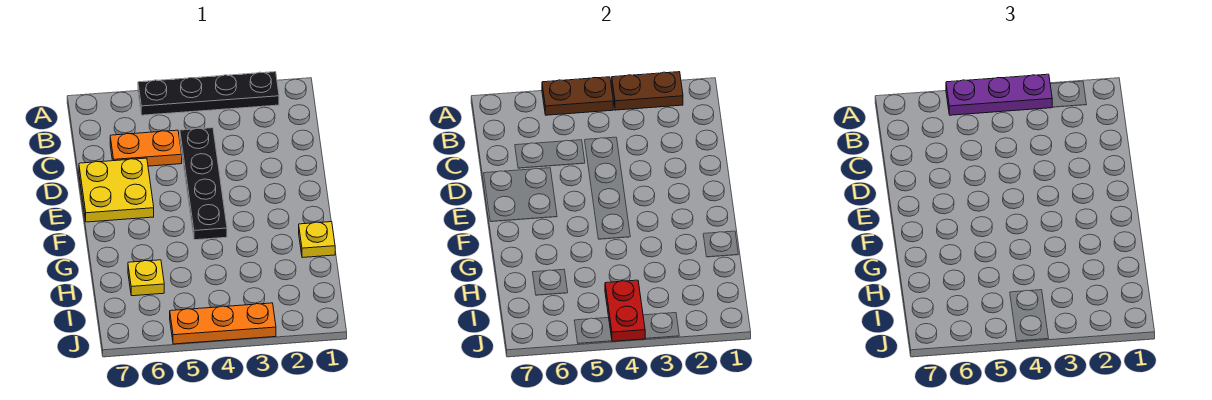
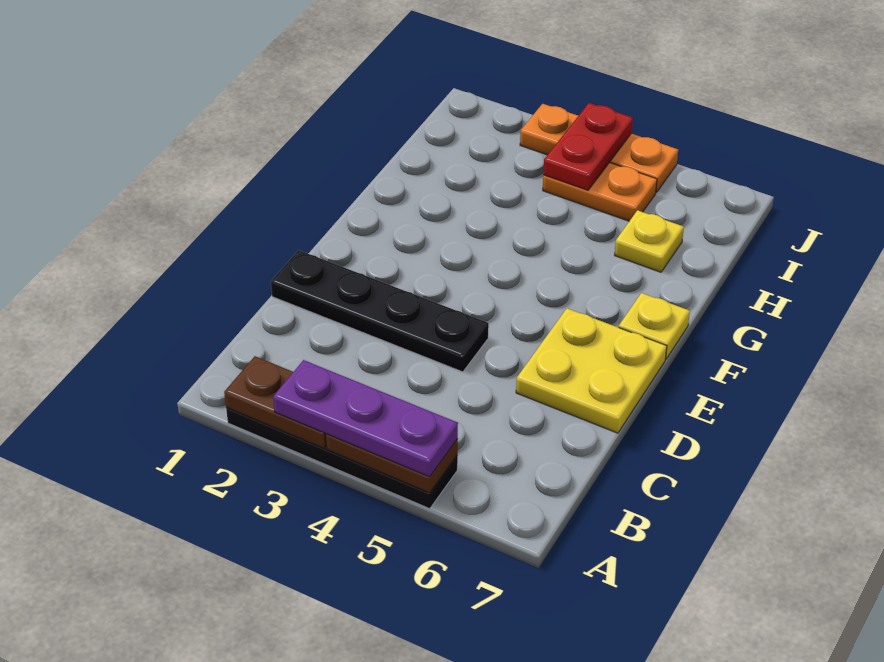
black 1x4 plate [180,128,227,240] -> black 1x4 plate turned to [271,250,489,372]
orange 1x2 plate [110,130,182,166] -> orange 1x2 plate moved to [543,163,657,221]
yellow 1x1 plate [299,222,335,258] -> yellow 1x1 plate moved to [619,293,690,359]

